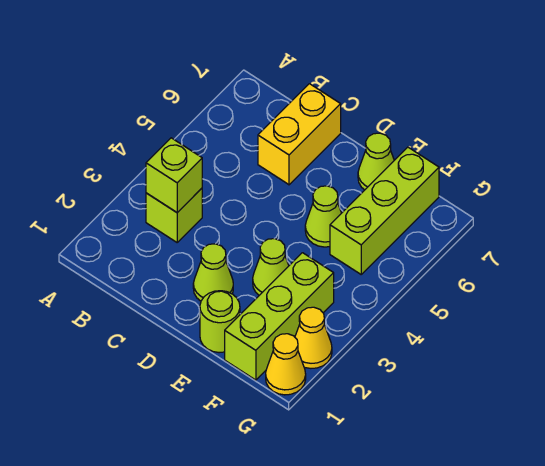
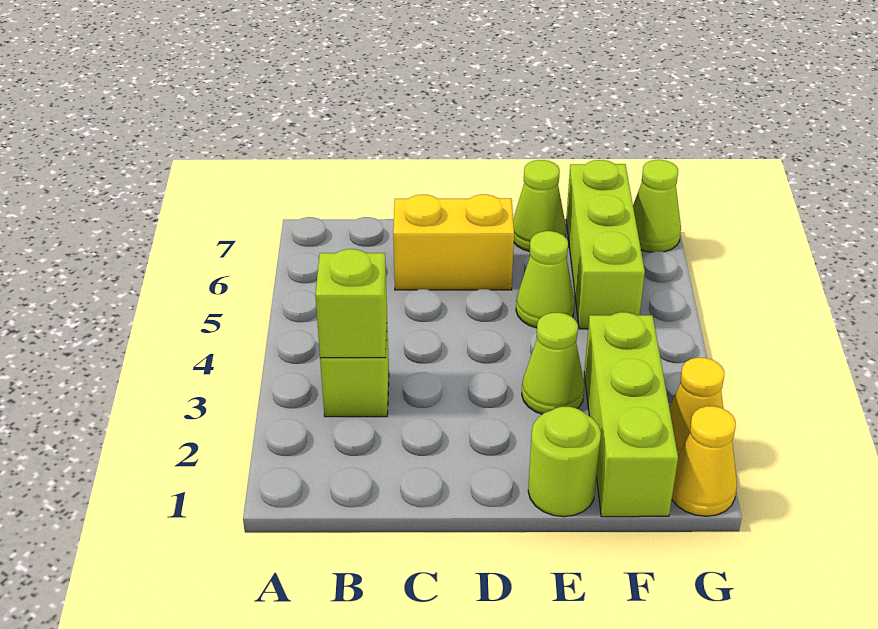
yellow 1x2 brick [258,84,341,185] -> yellow 1x2 brick turned to [393,194,514,290]
lime 1x1 cone [193,244,233,301] -> lime 1x1 cone moved to [633,160,681,252]

